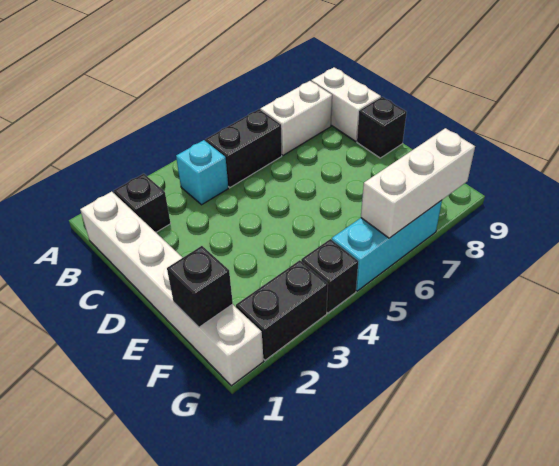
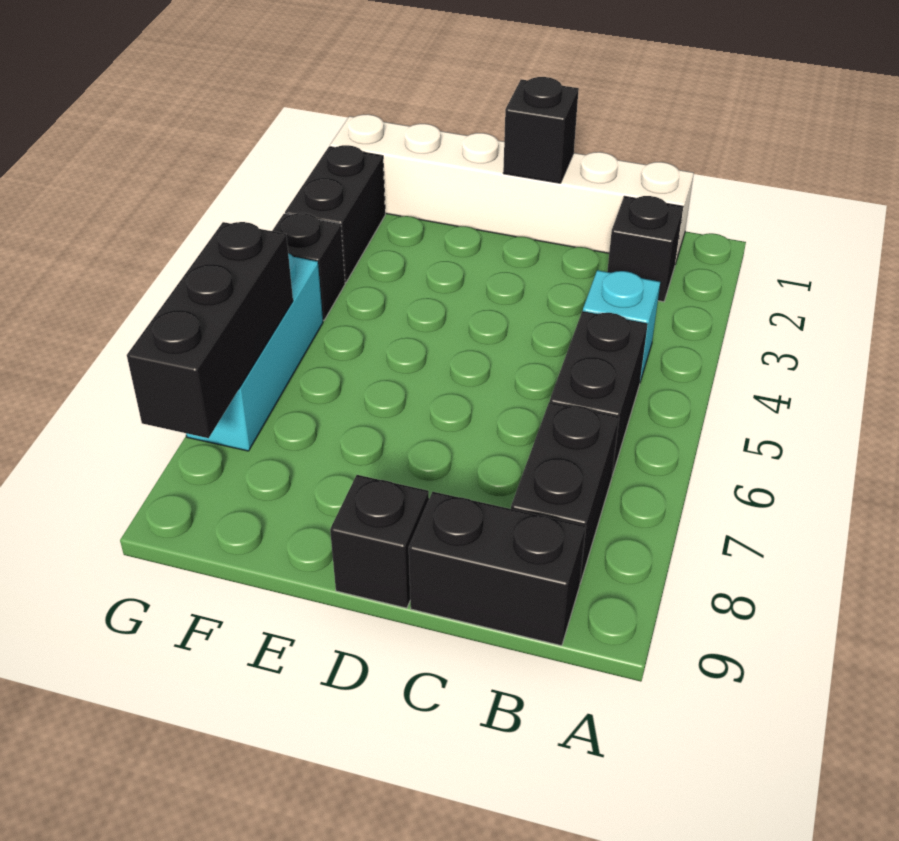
white 1x2 brick [260,81,332,155] -> black 1x2 brick [511,402,619,583]
white 1x2 brick [311,67,381,141] -> black 1x2 brick [409,492,586,646]
black 1x1 brick [167,246,233,327] -> black 1x1 brick moved to [503,77,579,183]
white 1x3 brick [361,128,475,238] -> black 1x3 brick [127,222,293,438]

